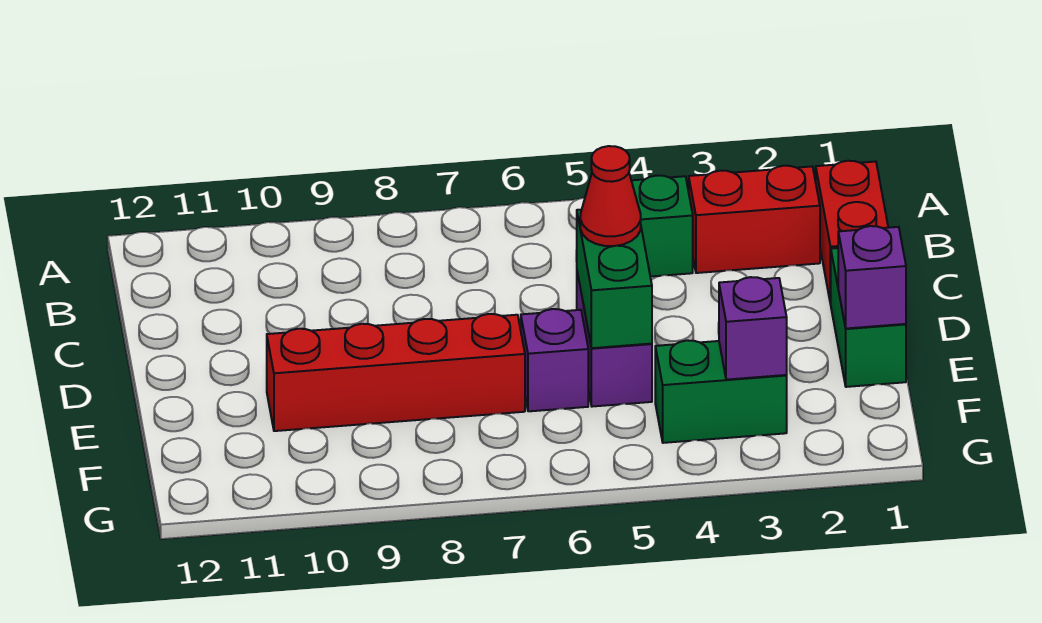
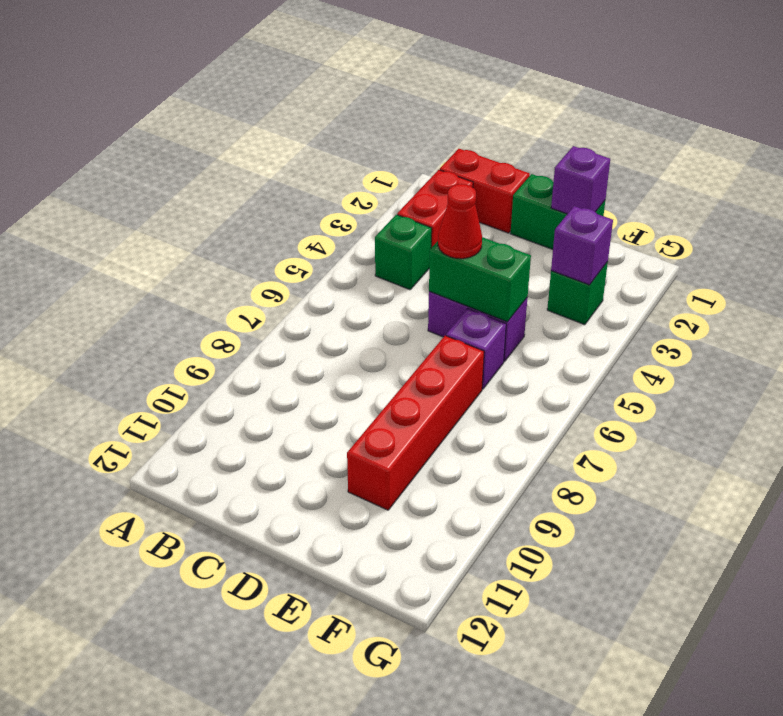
green 1x2 brick [655,340,787,443] -> green 1x1 brick [547,262,608,325]

